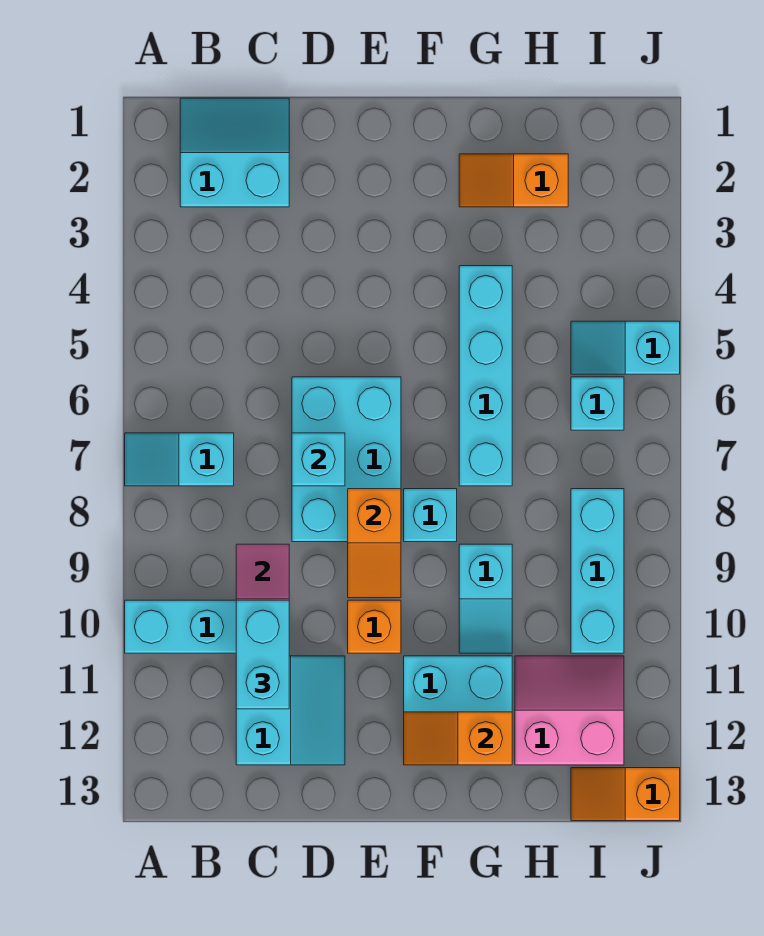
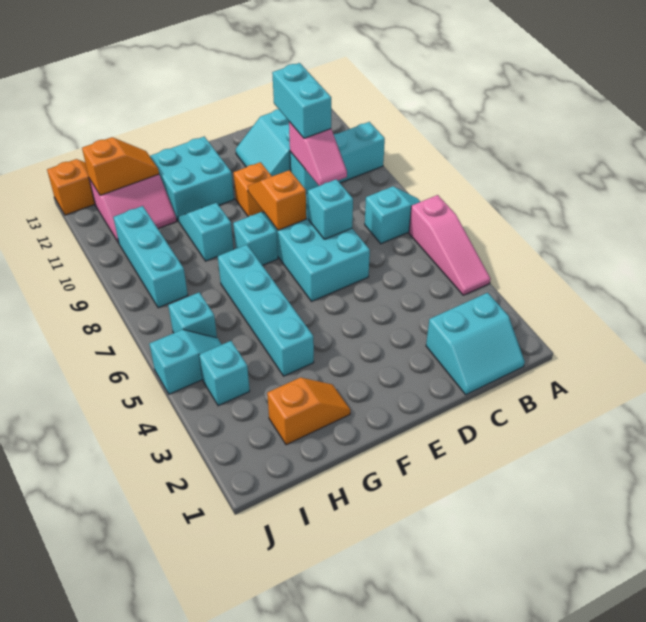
none -> pink 1x3 slope [409,195,490,295]
orange 1x2 slope [404,712,512,765] -> orange 1x2 slope moved to [82,137,159,195]
none -> cyan 1x1 brick [199,341,250,406]

